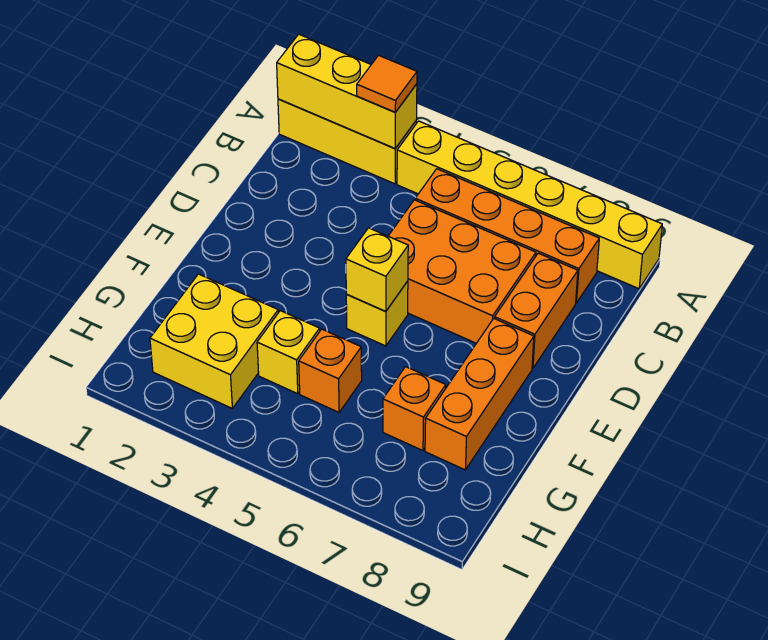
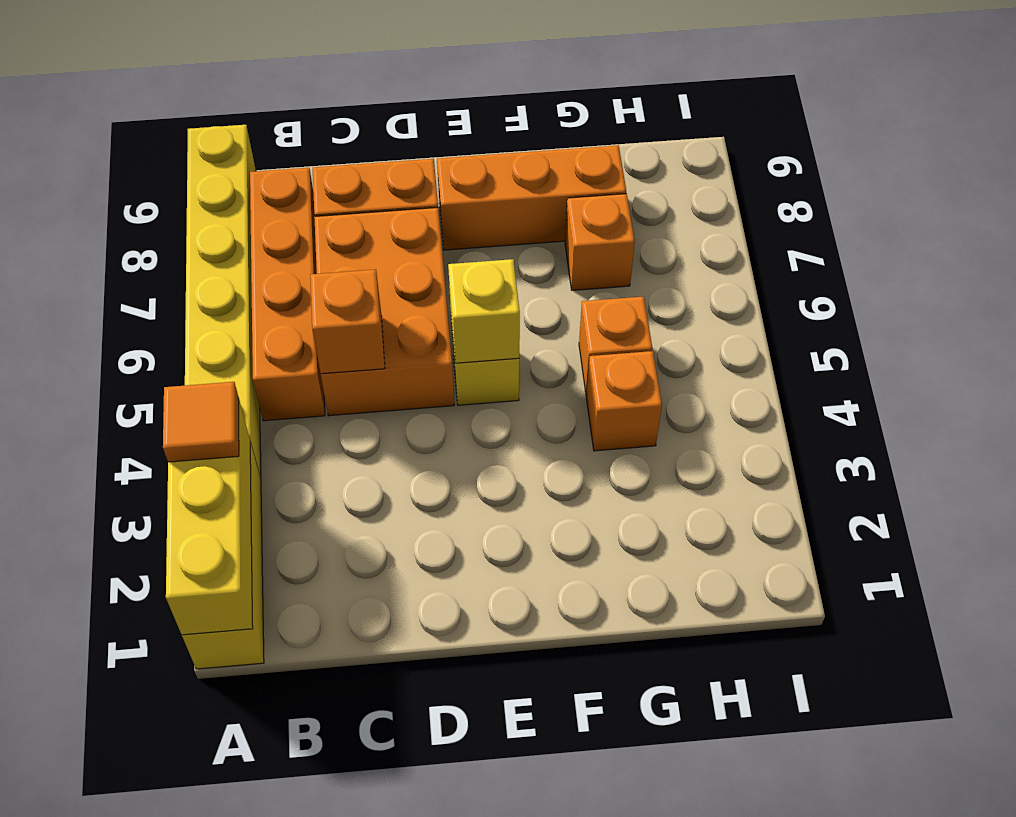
none -> orange 1x1 brick [310,269,385,374]
yellow 2x2 brick [150,274,278,408] -> none
yellow 1x1 brick [257,311,320,394] -> orange 1x1 brick [586,351,662,451]

